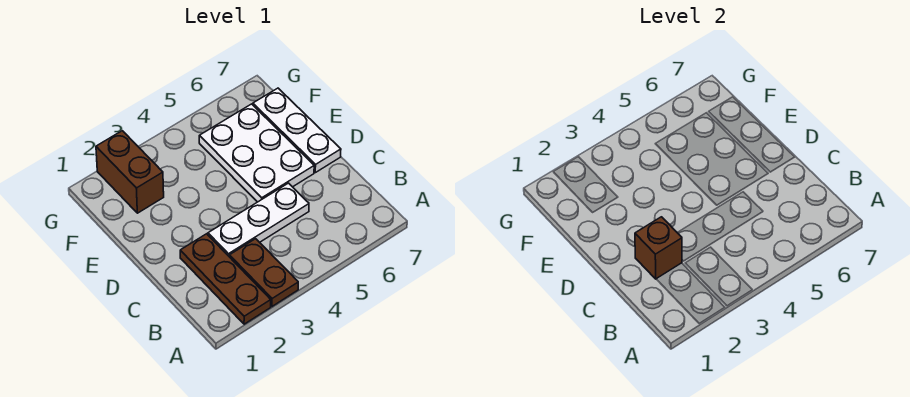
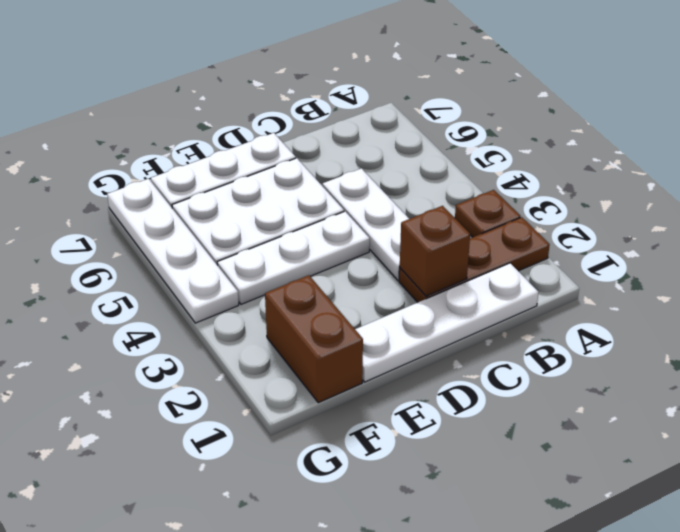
brown 1x2 plate [229,239,298,306] -> brown 1x1 plate [455,190,520,237]
none -> white 1x4 plate [355,263,538,382]
none -> white 1x3 plate [217,212,370,304]
brown 1x2 brick [96,131,164,213] -> brown 1x2 brick turned to [265,275,363,403]
none -> white 1x4 plate [107,179,239,323]

